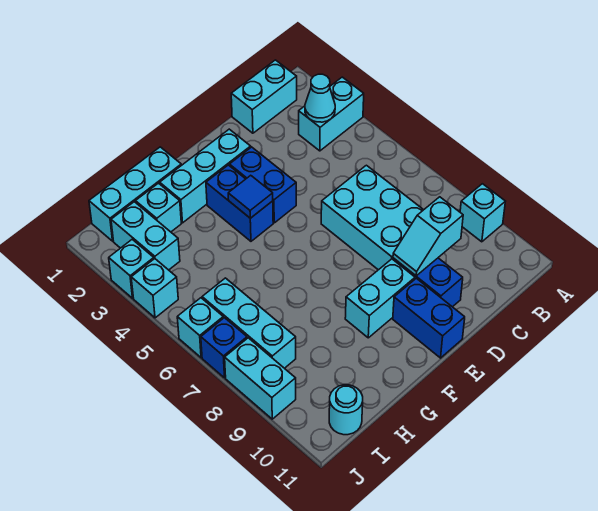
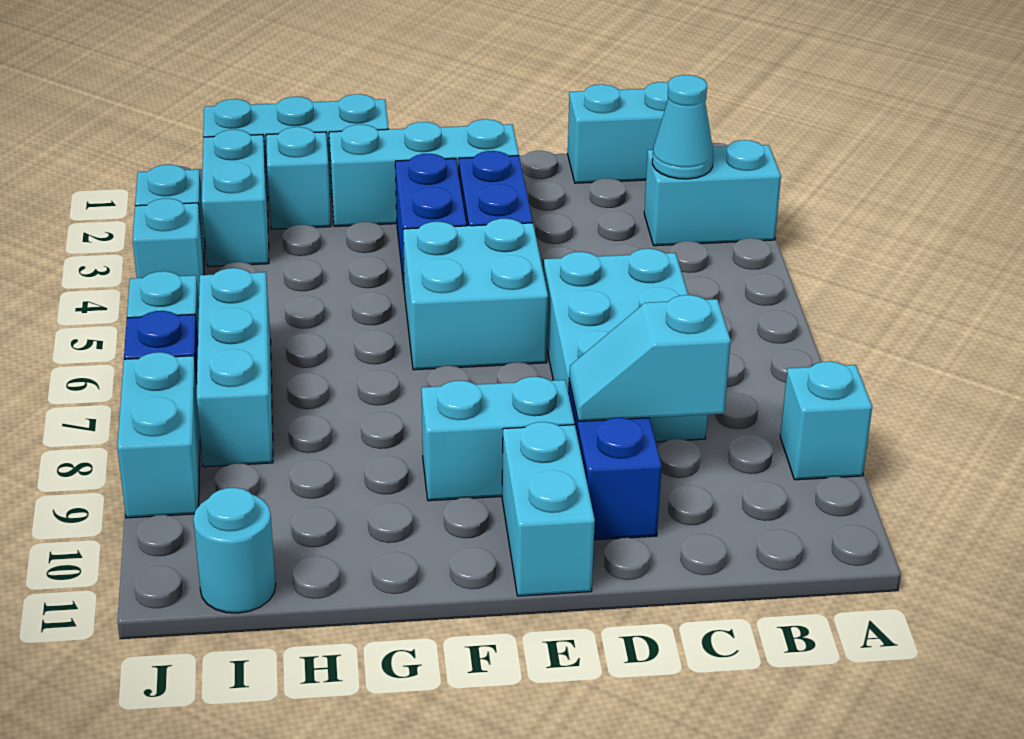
none -> cyan 2x2 brick [403,219,548,370]
blue 1x2 brick [393,278,465,358] -> cyan 1x2 brick [502,422,595,596]
blue 1x1 tile [228,175,273,218] -> none

